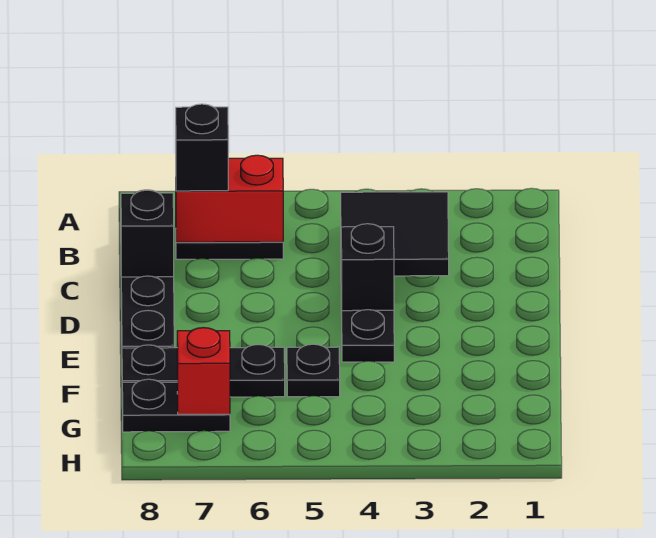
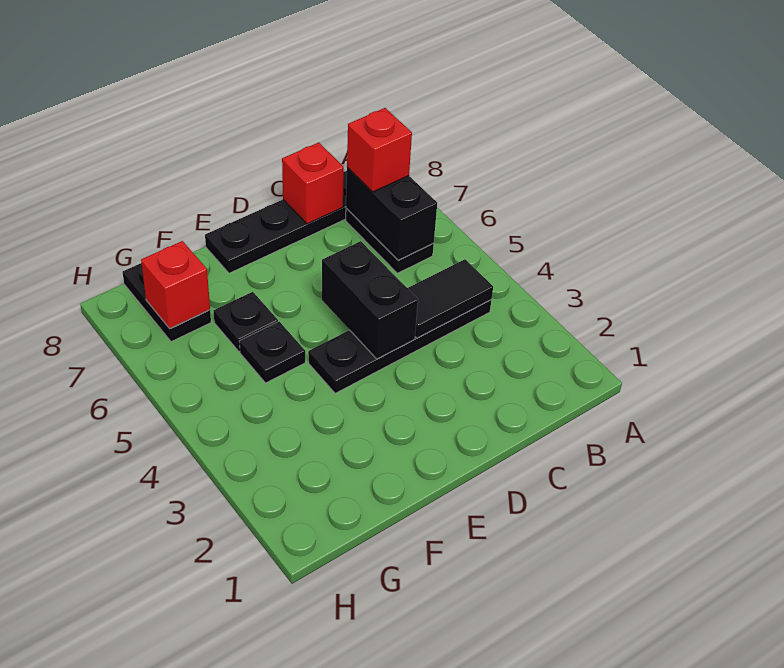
black 2x2 tile [341,192,449,276] -> black 1x2 tile [408,259,493,338]
red 1x2 brick [176,155,283,242] -> black 1x2 brick [346,167,437,260]
black 1x1 brick [176,104,228,191] -> red 1x1 brick [347,108,412,192]
black 1x1 brick [121,190,174,277] -> red 1x1 brick [282,143,344,224]
black 1x1 brick [341,224,394,311] -> black 1x2 brick [322,241,418,359]
black 1x3 plate [122,344,285,397] -> black 1x1 plate [214,292,278,352]

